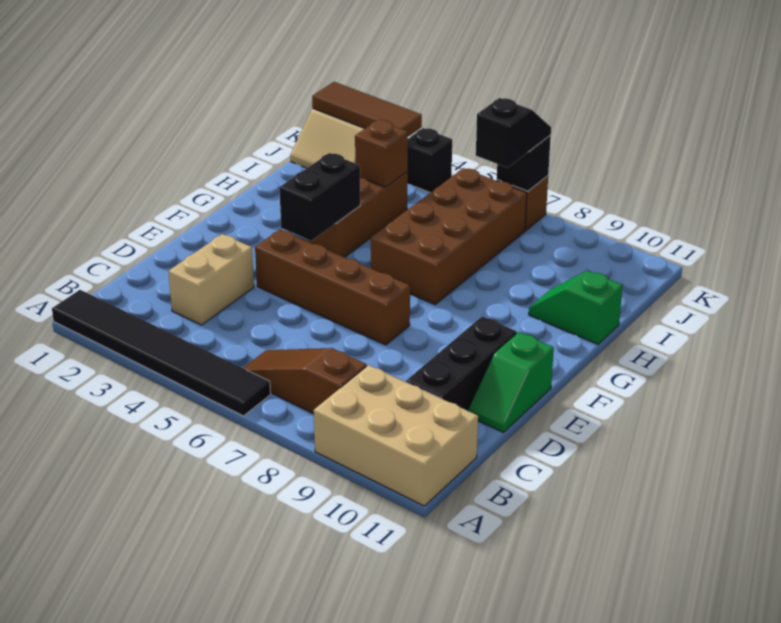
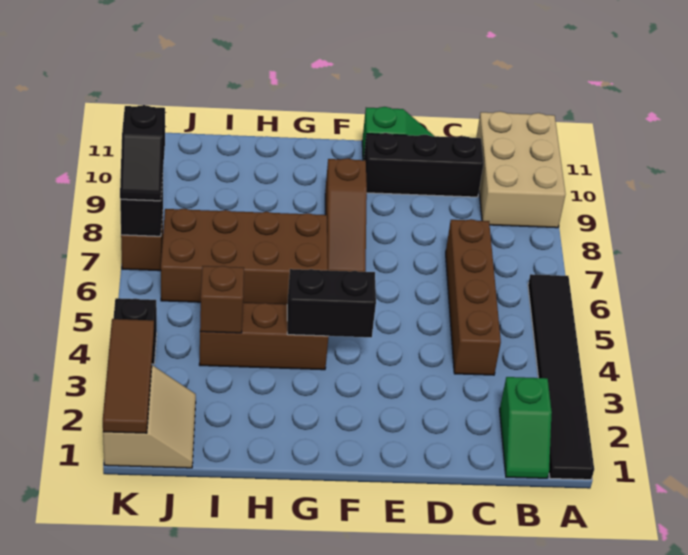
brown 1x3 slope [243,348,367,414] -> brown 1x3 slope moved to [325,158,367,272]
tan 1x2 brick [168,234,254,325] -> none
brown 1x4 brick [255,229,410,345] -> brown 1x4 brick moved to [446,219,501,375]
green 1x2 slope [529,271,623,344] -> green 1x2 slope moved to [500,377,552,478]
black 1x2 slope [476,98,551,168] -> black 1x2 slope turned to [120,105,165,201]

